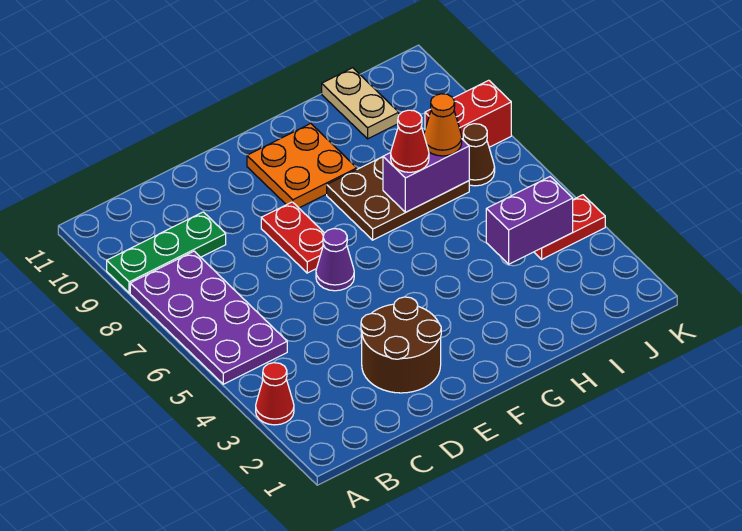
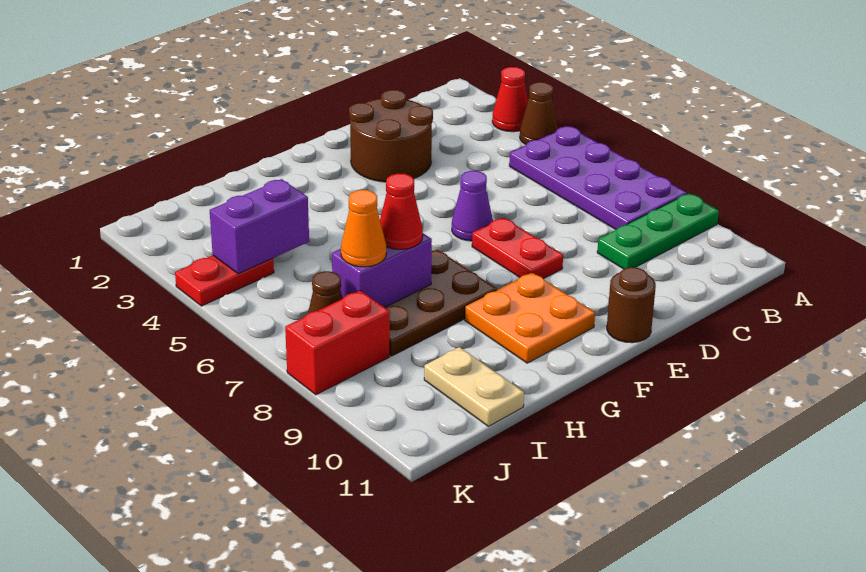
none -> brown 1x1 cone [520,82,558,144]
none -> brown 1x1 round brick [607,267,656,343]

